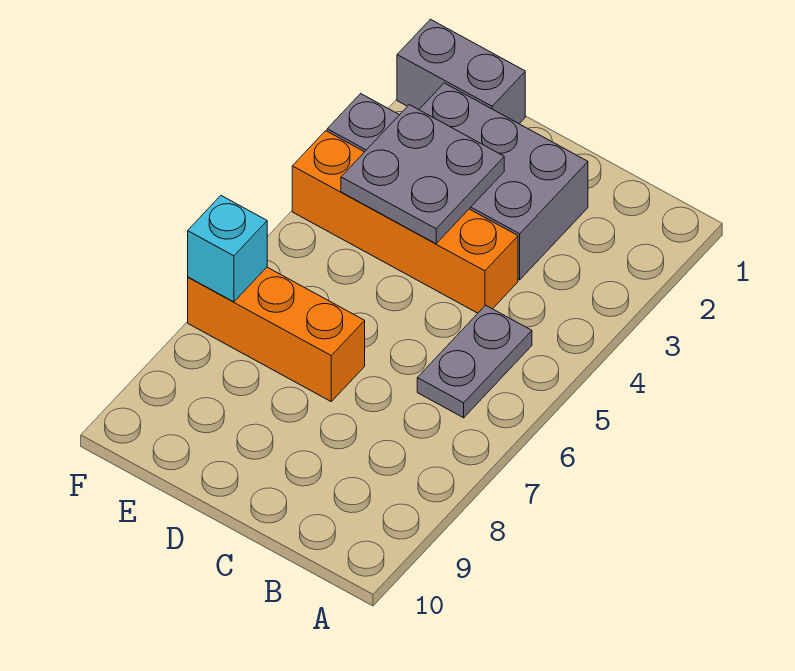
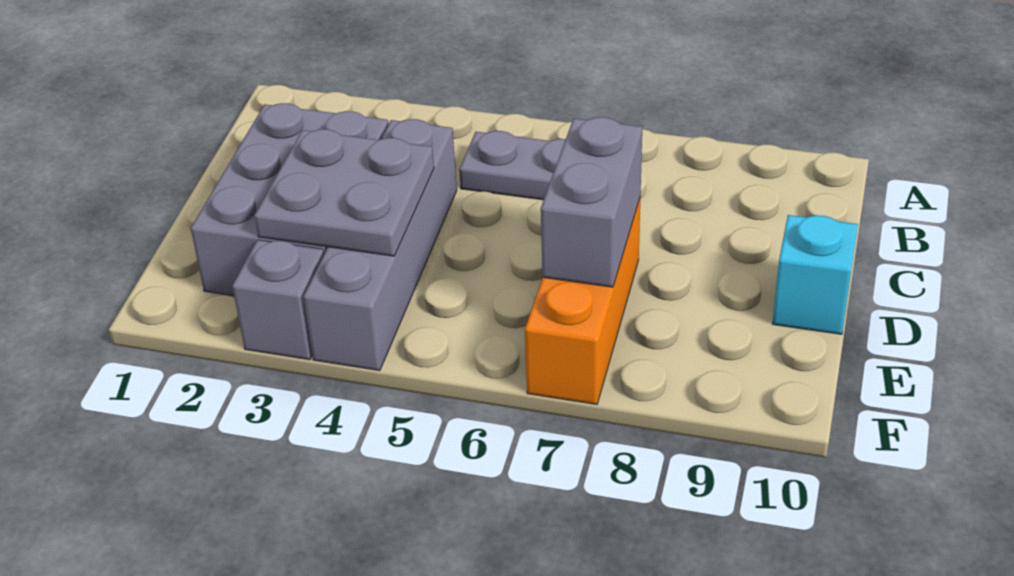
orange 1x4 brick [292,131,518,313] -> grey 1x4 brick [303,119,457,371]
grey 1x2 brick [397,19,525,124] -> grey 1x2 brick moved to [541,117,642,287]
cyan 1x1 brick [188,196,267,302] -> cyan 1x1 brick moved to [772,215,858,334]

